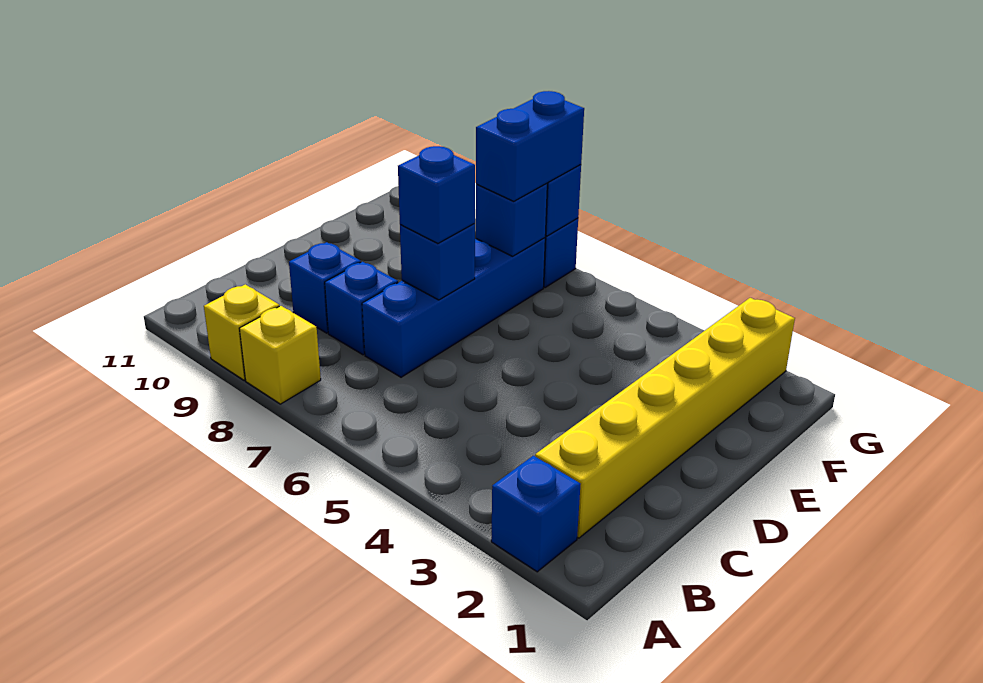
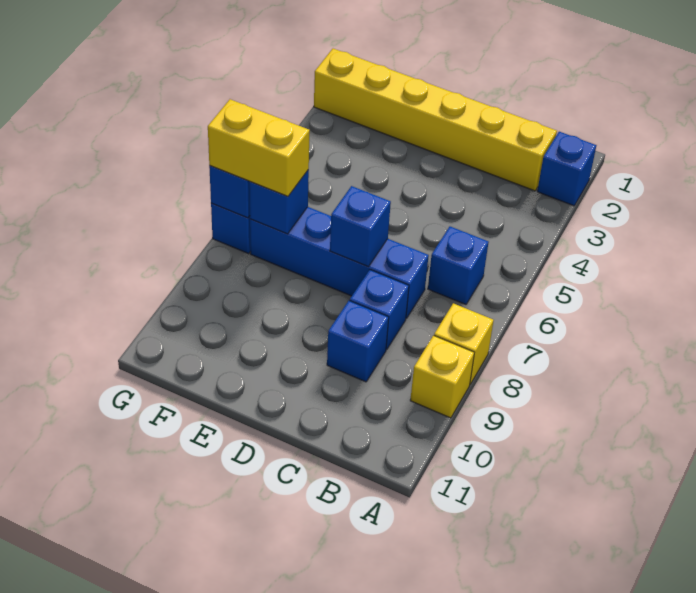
blue 1x1 brick [398,146,475,244] -> blue 1x1 brick moved to [428,227,489,305]
blue 1x2 brick [476,91,584,201] -> yellow 1x2 brick [208,99,310,197]

